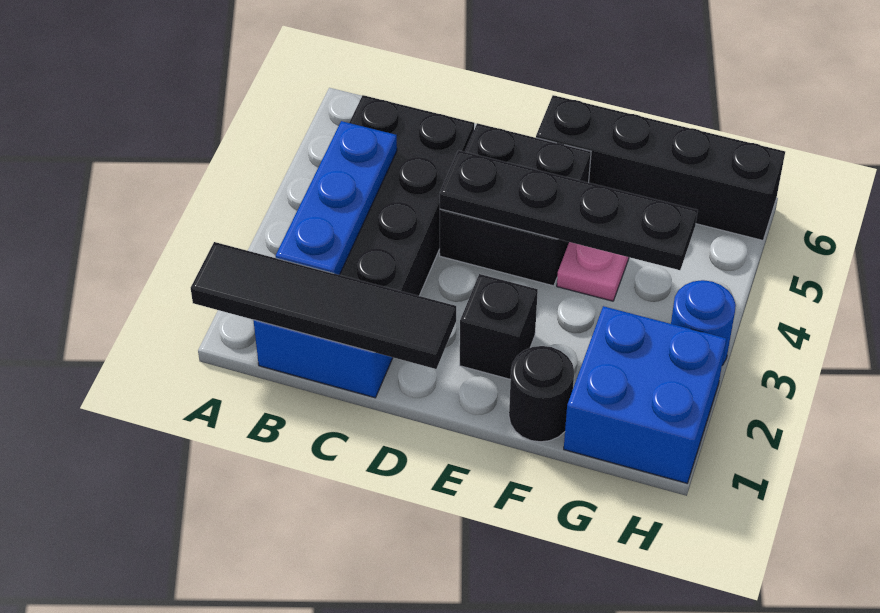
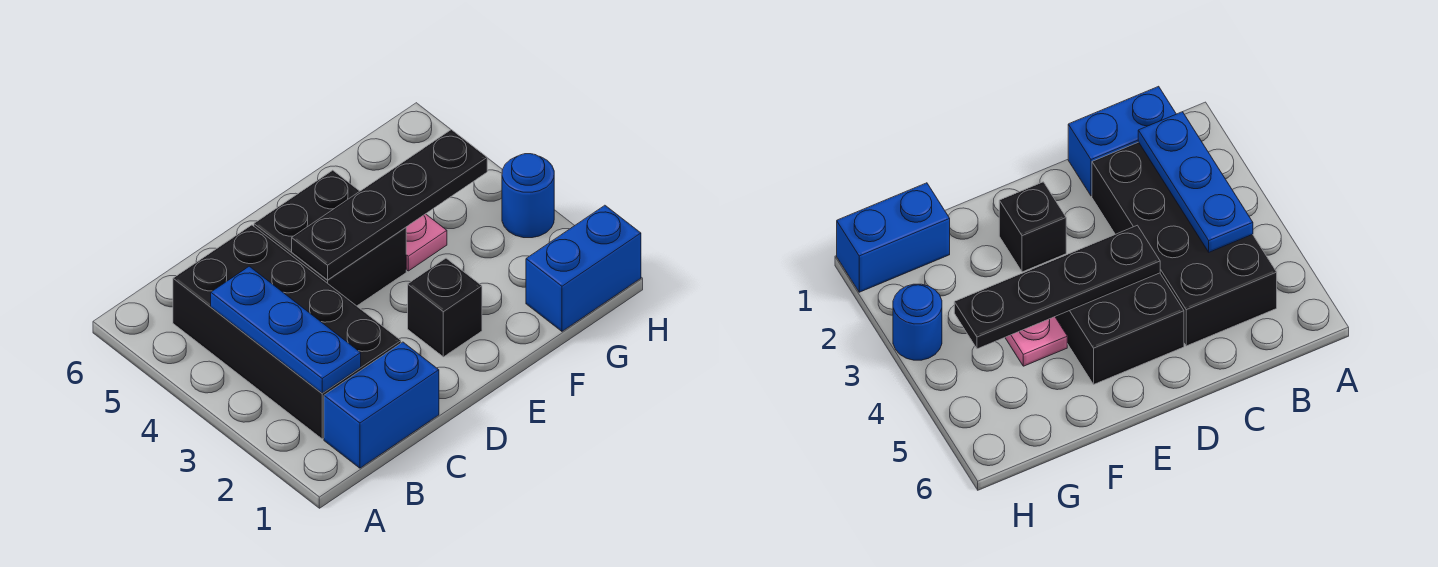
black 1x4 tile [191,242,456,369] -> none
black 1x4 brick [536,95,785,240] -> none
black 1x1 round brick [509,346,574,442] -> none
blue 2x2 brick [564,306,726,483] -> blue 1x2 brick [526,205,641,331]

